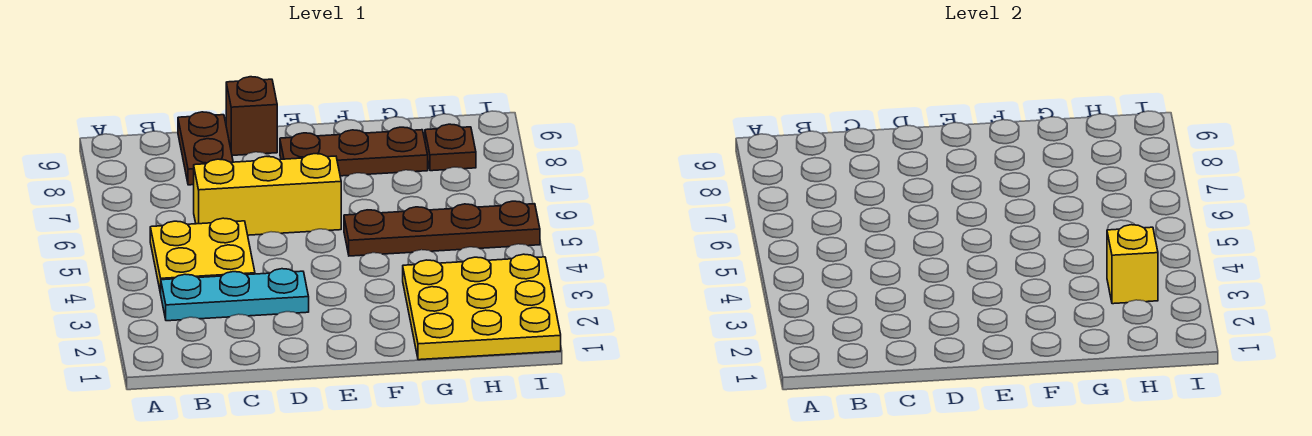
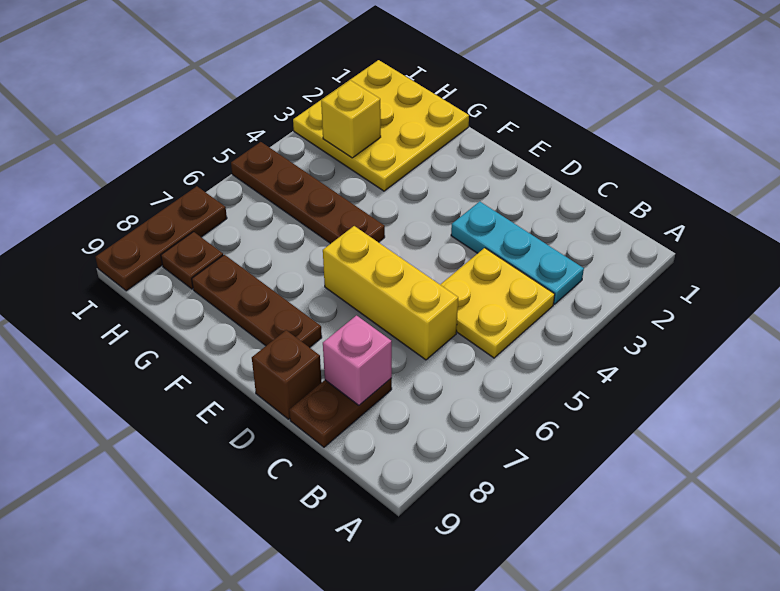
none -> pink 1x1 brick [323,316,392,405]
none -> brown 1x3 plate [95,186,227,291]

